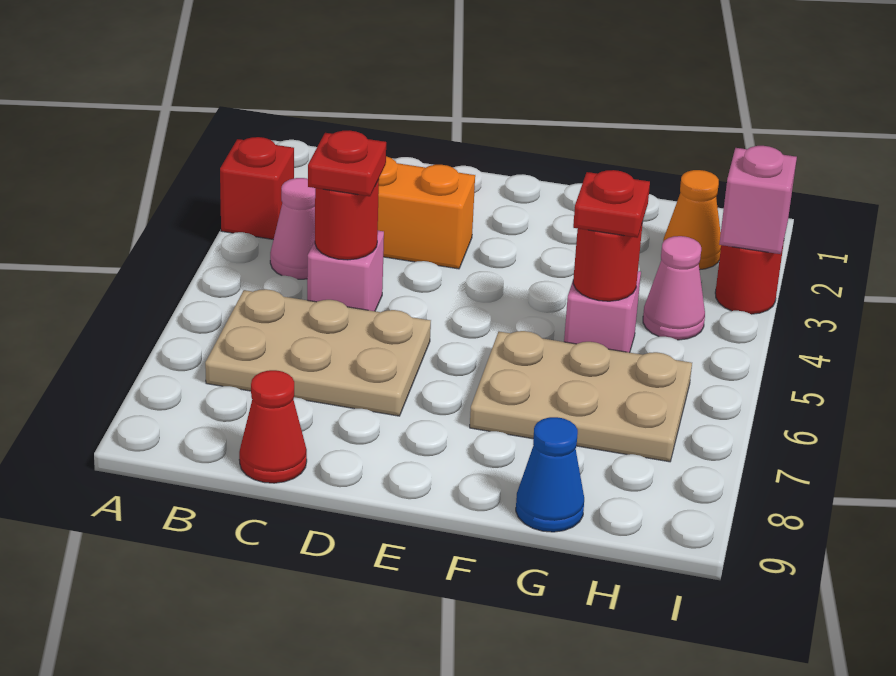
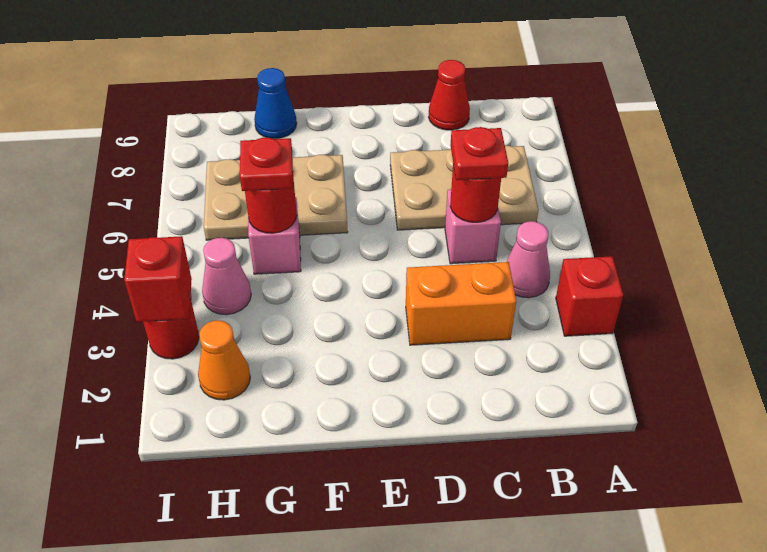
pink 1x1 brick [719,146,797,254] -> red 1x1 brick [124,236,192,322]

